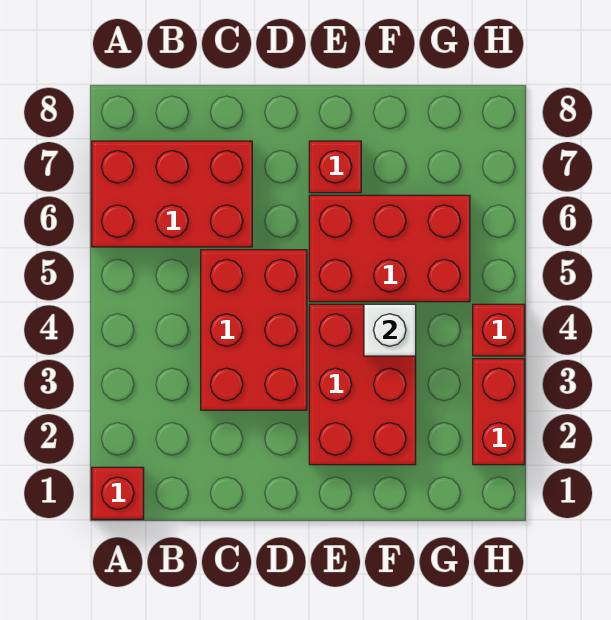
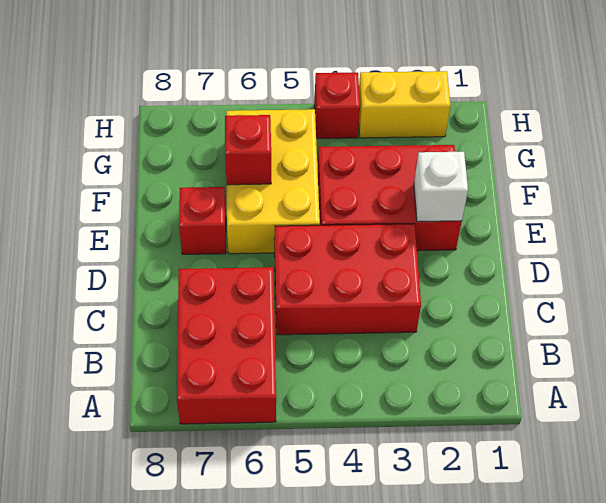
red 1x1 brick [92,467,144,519] -> red 1x1 brick moved to [225,115,271,185]
red 2x3 brick [309,195,470,302] -> yellow 2x3 brick [226,109,320,254]
white 1x1 brick [364,304,416,356] -> white 1x1 brick moved to [414,152,468,222]
red 1x2 brick [473,359,525,465] -> yellow 1x2 brick [359,71,450,138]

